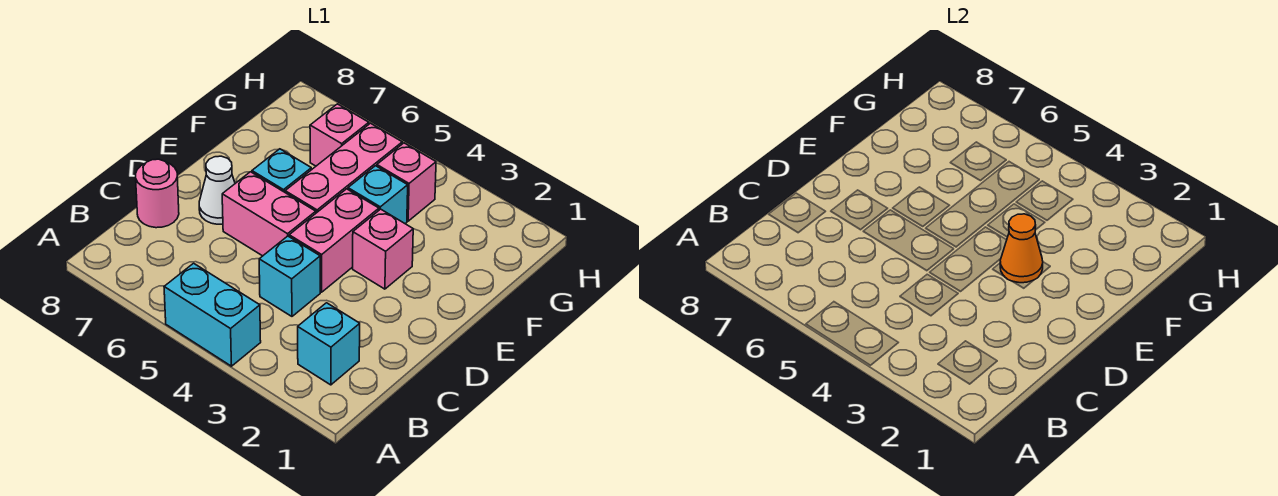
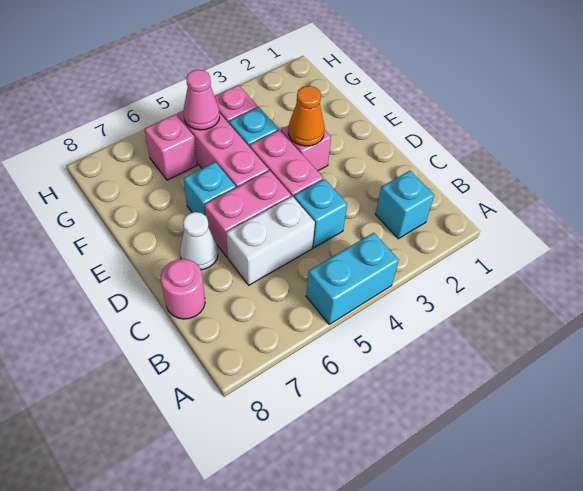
none -> white 1x2 brick [226,196,315,285]
none -> pink 1x1 cone [183,70,220,130]

